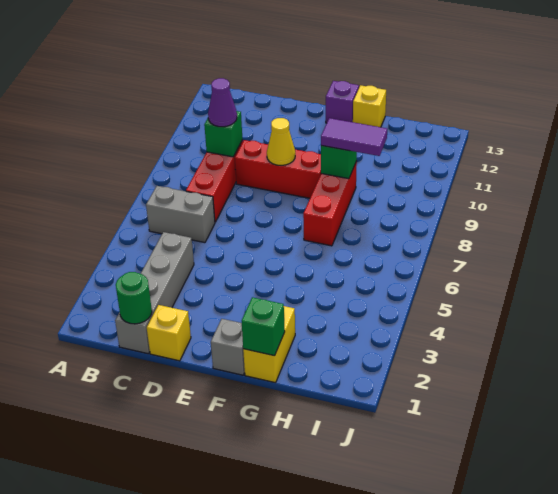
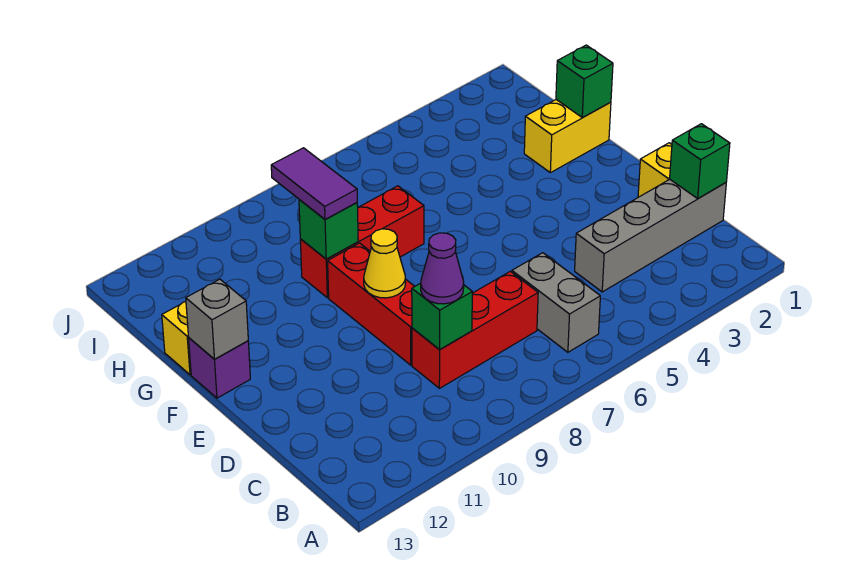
green 1x1 round brick [116,272,152,324] -> green 1x1 brick [670,124,730,198]
grey 1x1 brick [211,319,245,375] -> grey 1x1 brick moved to [186,279,248,359]

